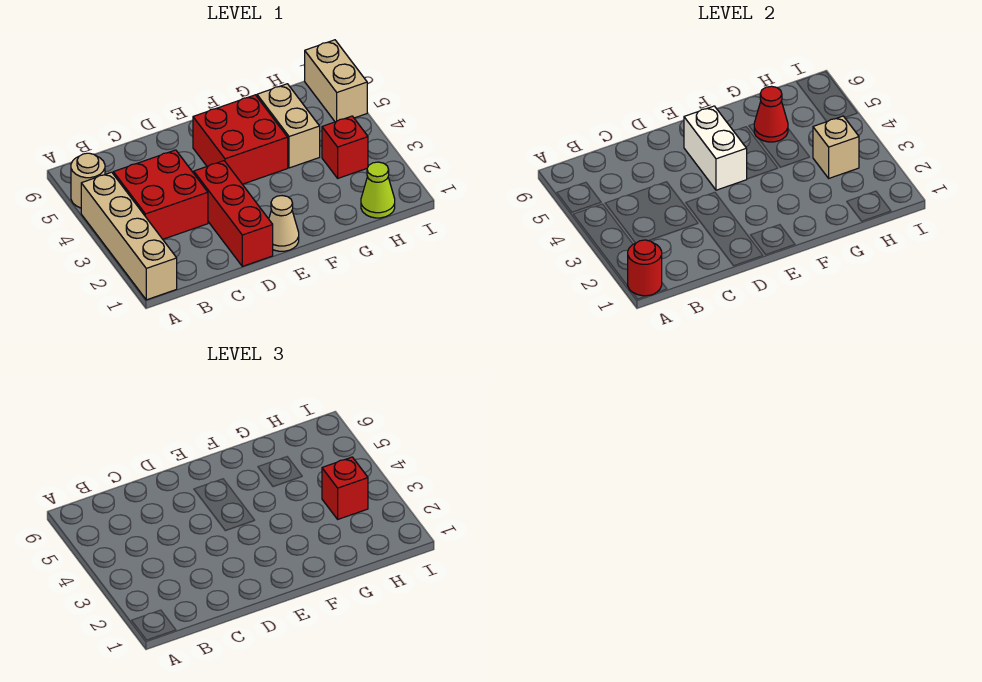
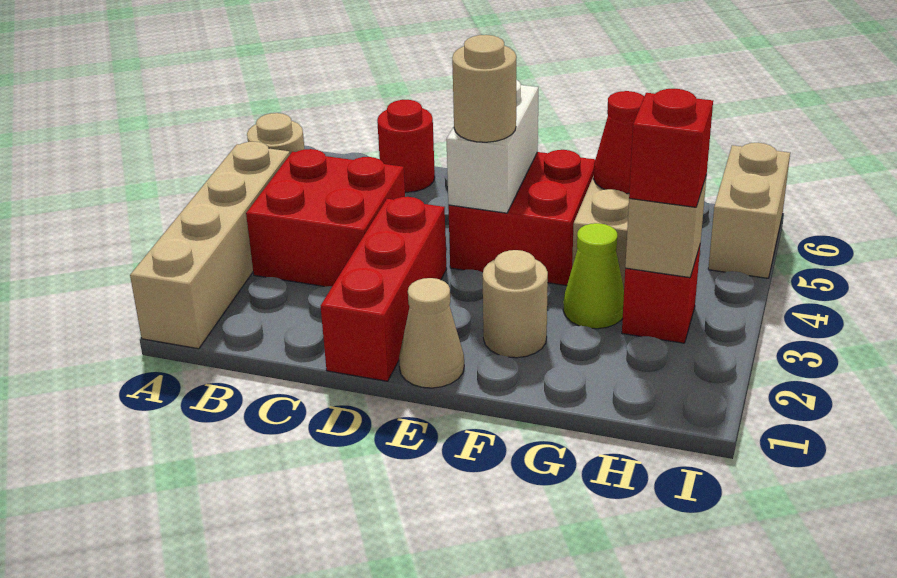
red 1x1 round brick [628,240,662,296] -> red 1x1 round brick moved to [377,100,435,192]
none -> tan 1x1 round brick [452,35,516,142]
none -> tan 1x1 round brick [483,250,548,358]
lime 1x1 cone [361,162,395,218] -> lime 1x1 cone moved to [563,223,624,329]

